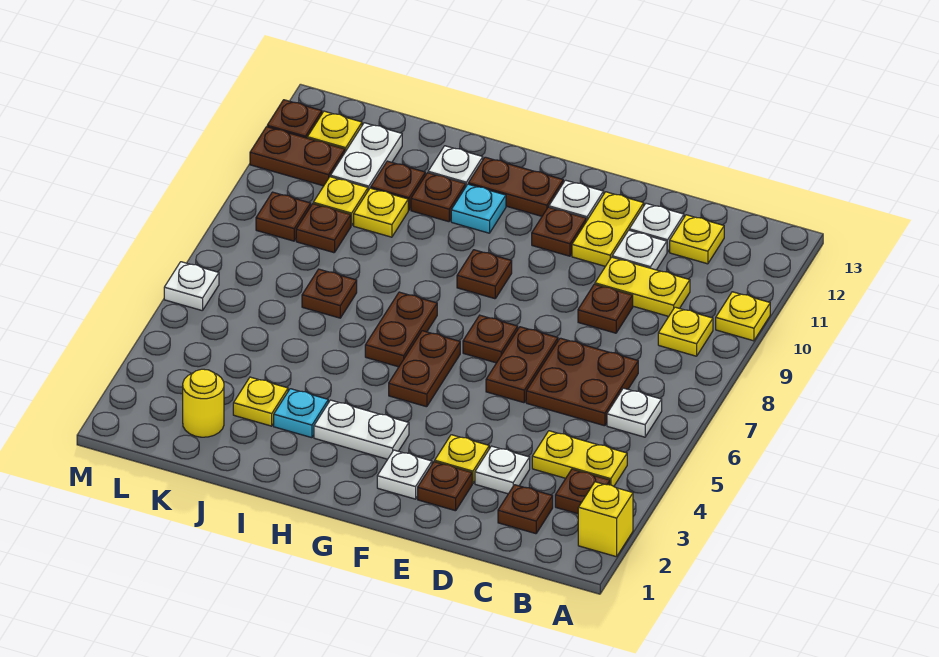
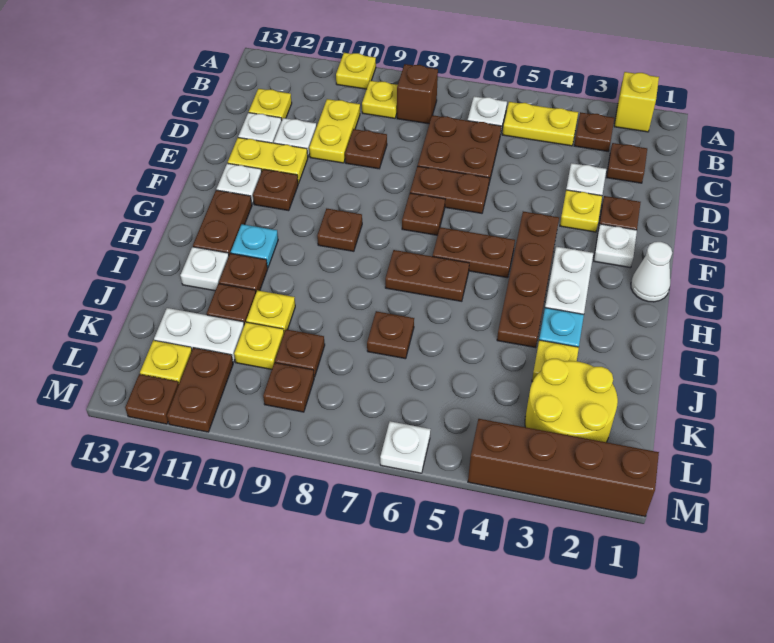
yellow 1x2 plate [532,431,627,486] -> yellow 1x2 plate turned to [502,102,578,146]
none -> brown 1x1 brick [397,64,438,124]
none -> brown 1x4 plate [497,212,559,348]
none -> white 1x1 cone [631,242,672,302]
yellow 1x1 round brick [183,369,224,437] -> yellow 2x2 round brick [525,359,618,442]
none -> brown 1x4 brick [468,419,659,516]

